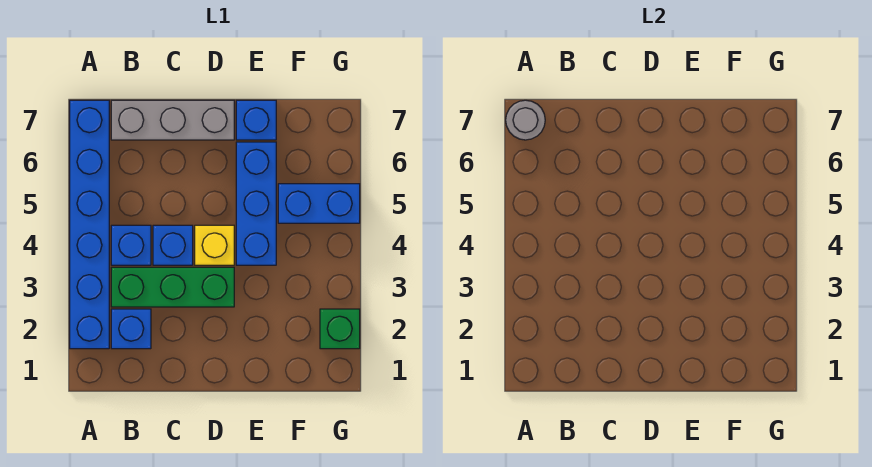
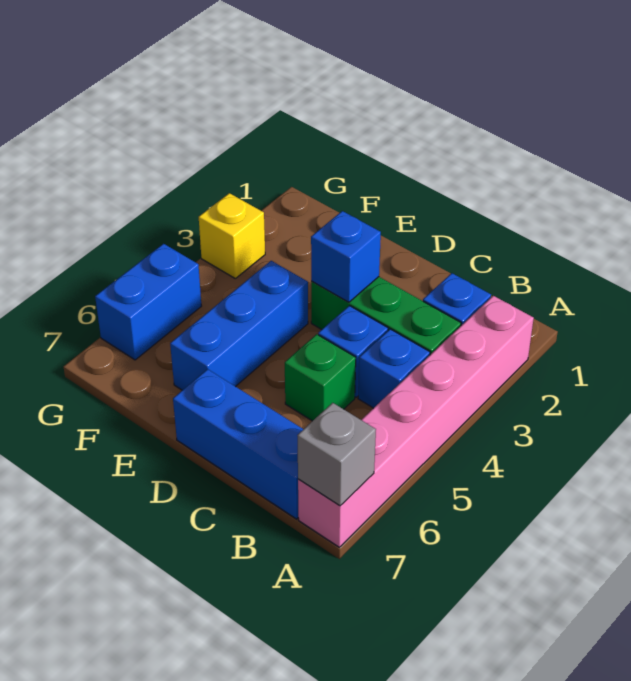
blue 1x6 brick [70,100,109,349] -> pink 1x6 brick [298,296,534,547]
grey 1x1 round brick [506,100,545,140] -> grey 1x1 brick [297,403,376,506]
grey 1x3 brick [111,100,234,140] -> blue 1x3 brick [173,369,303,519]
yellow 1x1 brick [195,225,234,265] -> yellow 1x1 brick moved to [199,193,265,278]
blue 1x1 brick [236,100,276,140] -> blue 1x1 brick moved to [311,211,381,302]
blue 1x2 brick [278,184,360,223] -> blue 1x2 brick turned to [95,244,201,360]
green 1x1 brick [320,309,360,349] -> green 1x1 brick moved to [285,334,356,421]

